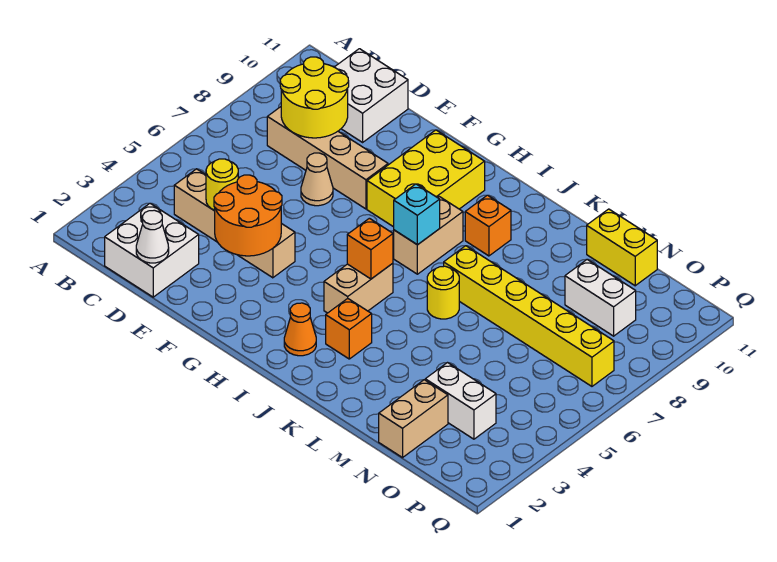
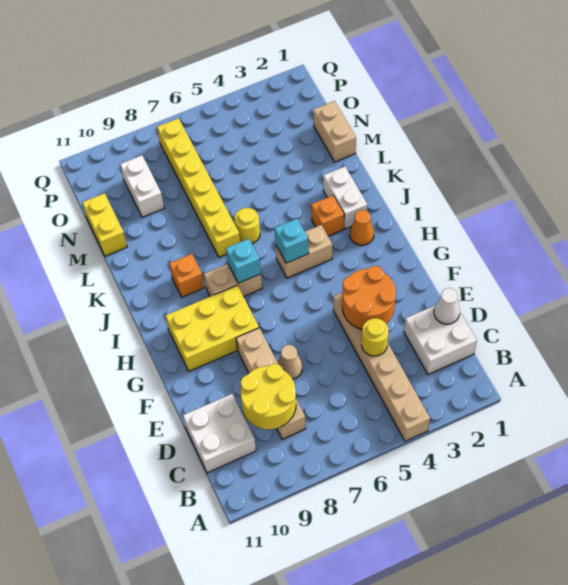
tan 1x4 brick [174,169,295,278] -> tan 1x6 brick [333,293,430,441]
orange 1x1 brick [347,218,393,279] -> cyan 1x1 brick [275,219,309,263]
tan 1x2 brick [379,380,448,458] -> tan 1x2 brick turned to [313,101,356,162]
white 1x2 brick [425,363,496,439] -> white 1x2 brick moved to [323,166,367,229]

